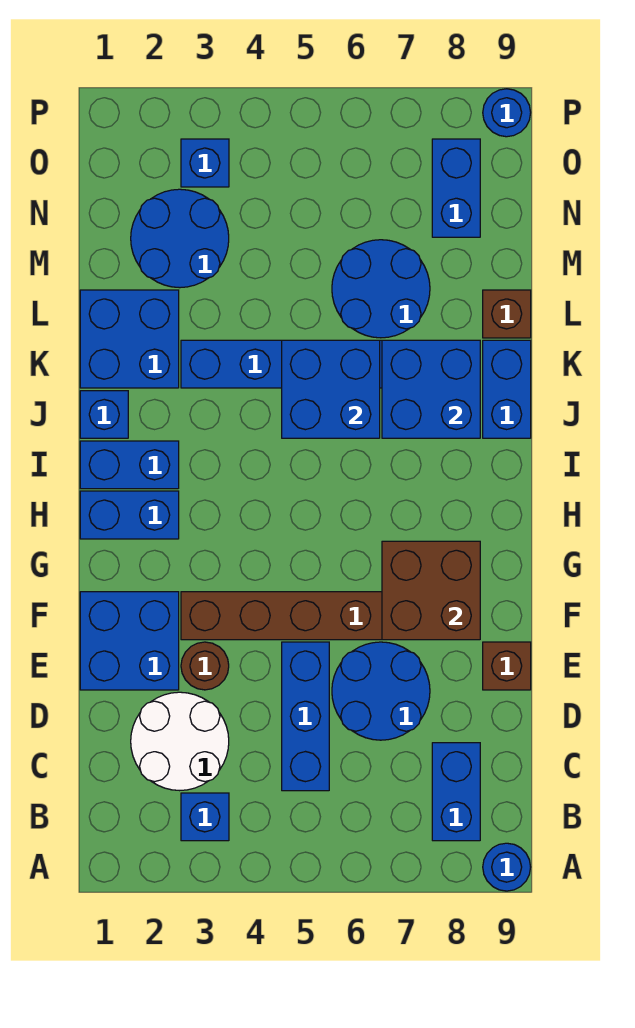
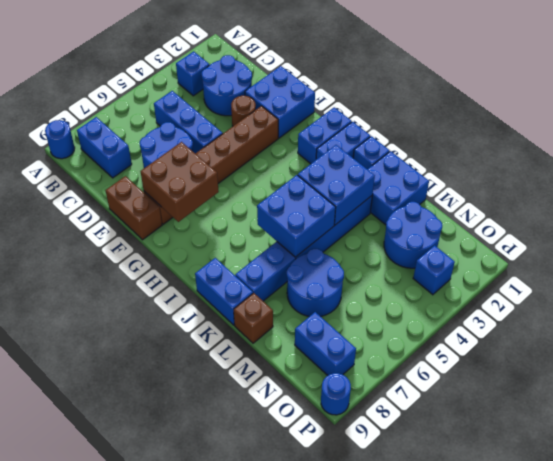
white 2x2 round brick [131,692,229,791] -> blue 2x2 round brick [202,55,252,116]
brown 1x1 brick [483,642,531,690] -> brown 1x2 brick [106,176,162,240]
blue 2x2 brick [382,340,480,438] -> blue 2x2 brick moved to [298,145,375,225]

